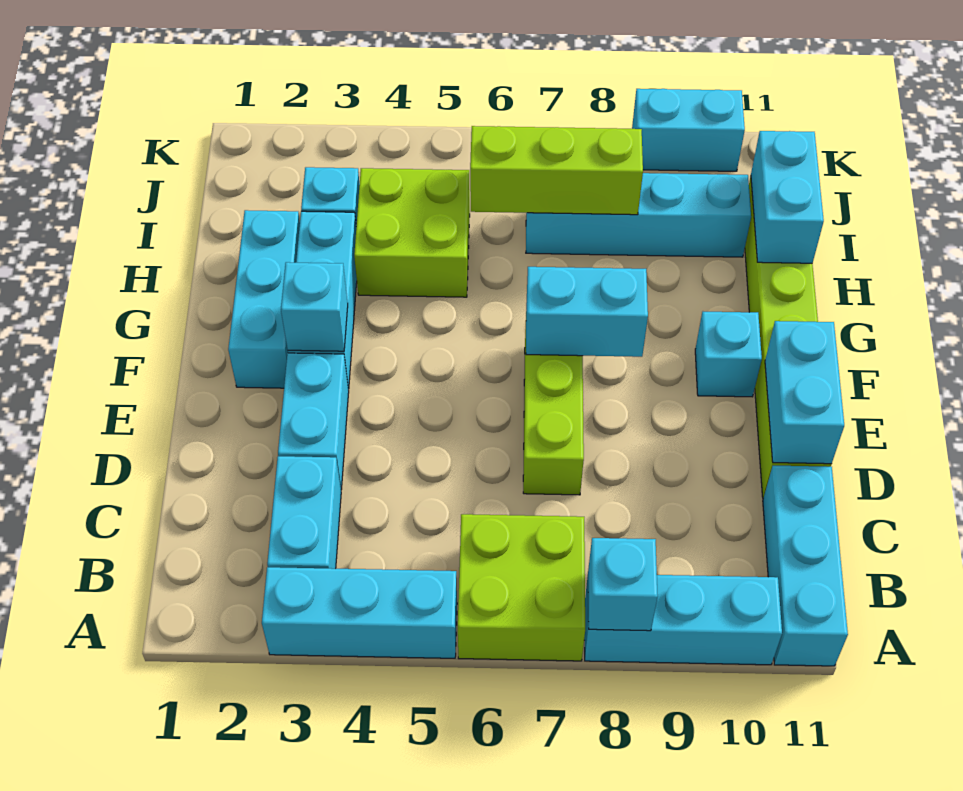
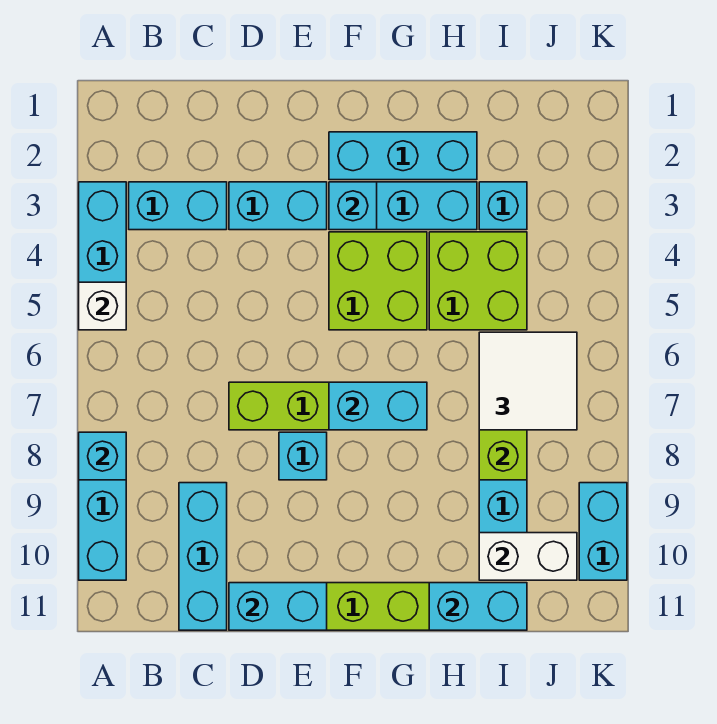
none -> white 1x1 brick [79,282,126,330]
lime 2x2 brick [458,514,585,661] -> lime 2x2 brick moved to [329,232,427,330]
cyan 1x3 brick [763,466,848,666] -> cyan 1x3 brick turned to [179,483,227,630]
cyan 1x2 brick [526,267,648,357] -> cyan 1x2 brick turned to [329,382,427,430]
cyan 1x1 brick [695,312,762,397] -> cyan 1x1 brick moved to [279,432,327,480]
none -> white 2x2 tile [479,332,577,430]
none -> white 1x2 brick [479,533,577,580]

